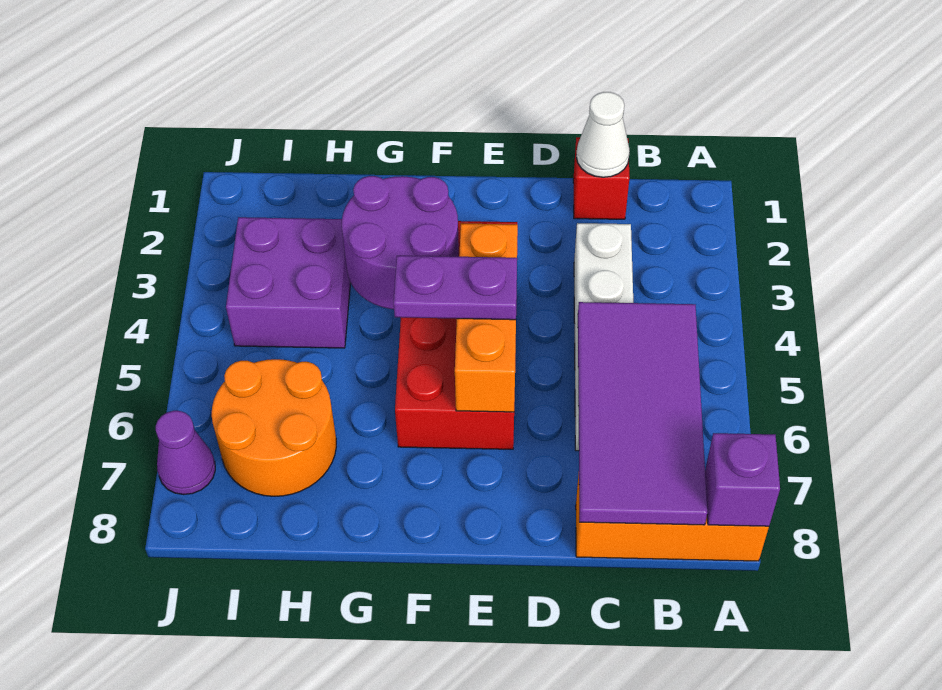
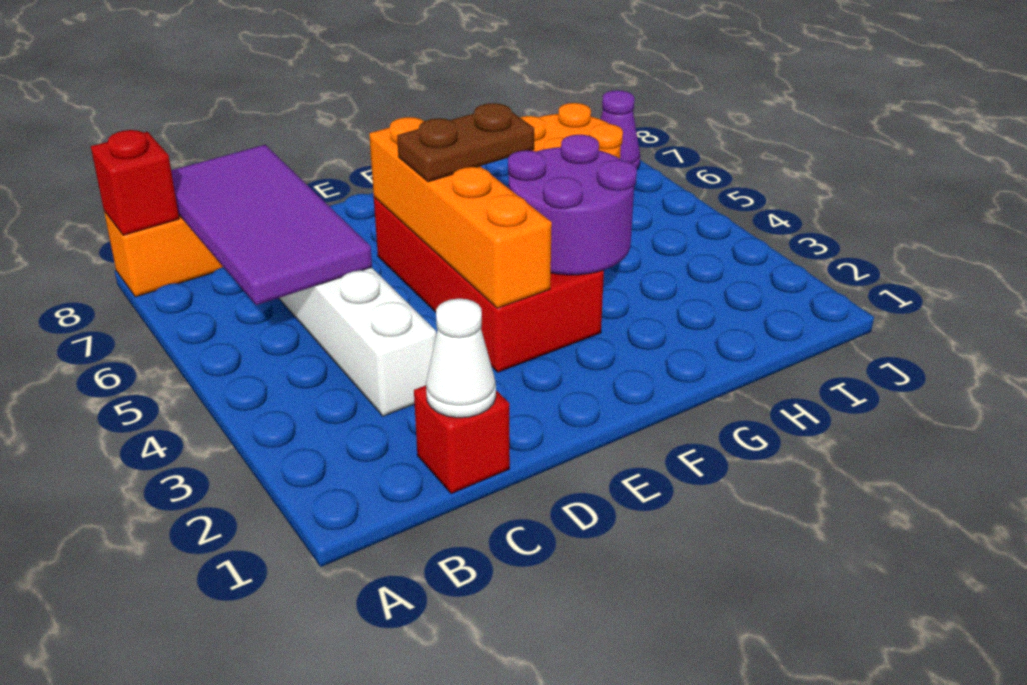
purple 1x1 brick [705,433,780,526] -> red 1x1 brick [91,130,179,235]
orange 1x3 brick [455,223,518,412] -> orange 1x4 brick [369,117,552,308]
purple 1x2 plate [394,256,517,320] -> brown 1x2 plate [397,103,534,182]
purple 2x2 brick [226,217,351,348] -> none

